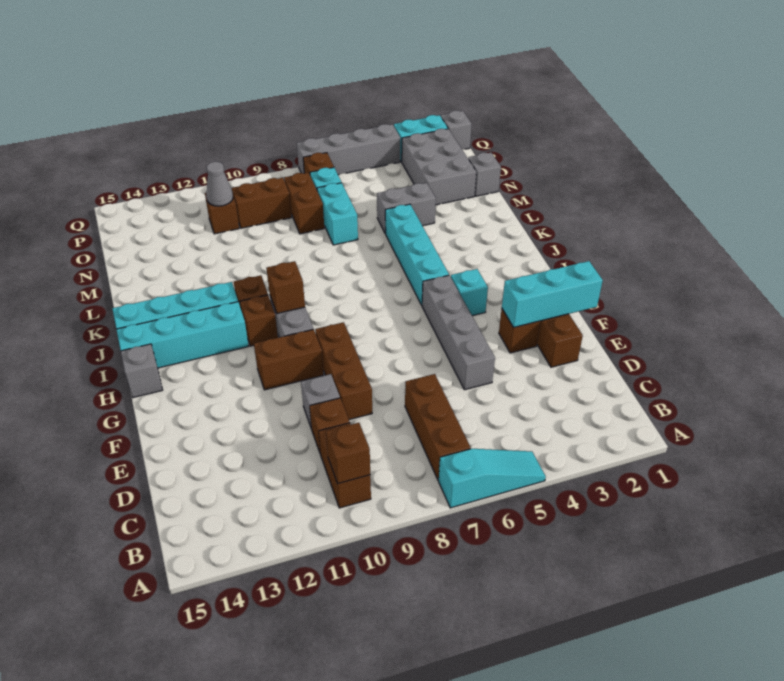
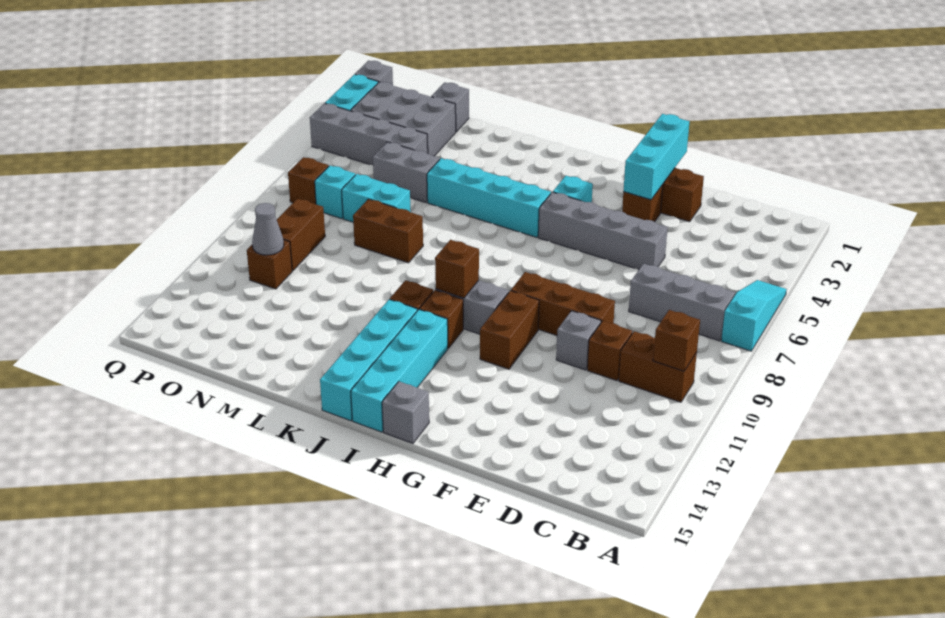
brown 1x3 brick [405,374,471,480] -> grey 1x3 brick [629,264,735,341]
grey 1x2 brick [377,183,436,233] -> grey 1x2 brick turned to [373,142,440,203]
brown 1x2 brick [284,173,324,234] -> brown 1x2 brick moved to [353,199,423,263]
grey 1x4 brick [297,124,400,175] -> grey 1x4 brick turned to [310,103,428,165]

